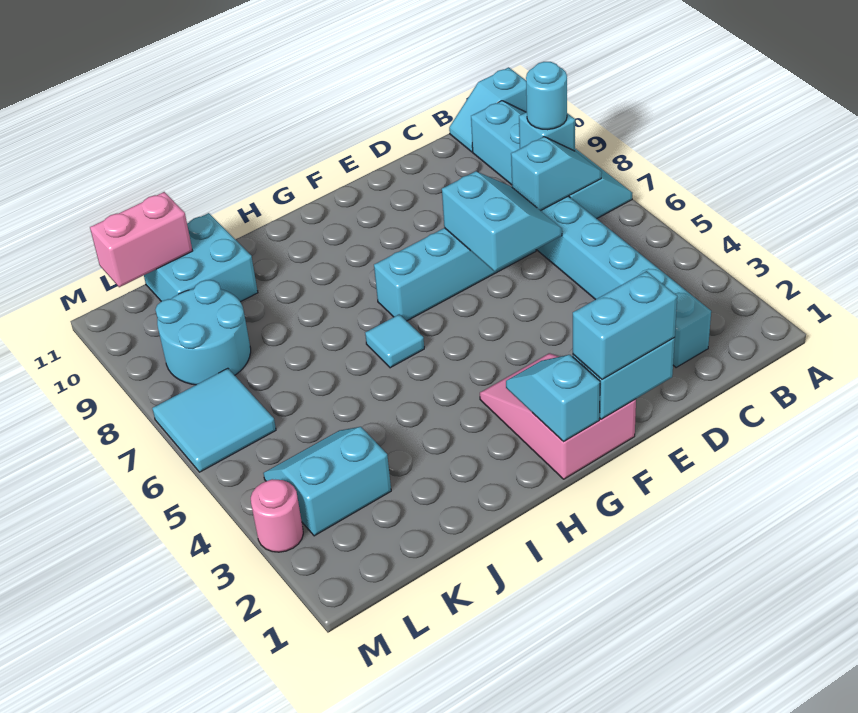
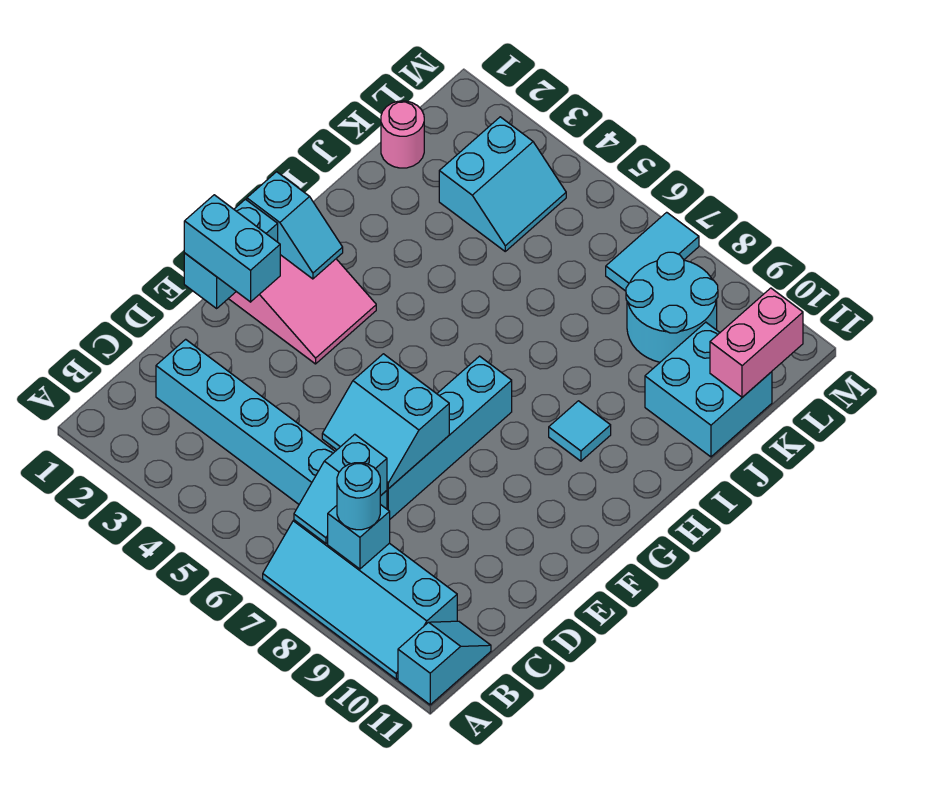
cyan 1x2 brick [573,271,677,380] -> cyan 1x2 brick turned to [184,195,280,302]
cyan 1x1 tile [365,314,424,368] -> cyan 1x1 tile moved to [549,401,611,461]
cyan 2x2 tile [152,368,276,472] -> cyan 1x2 tile [606,212,699,291]
pink 1x1 round brick [251,479,303,552] -> pink 1x1 round brick moved to [381,101,424,168]

